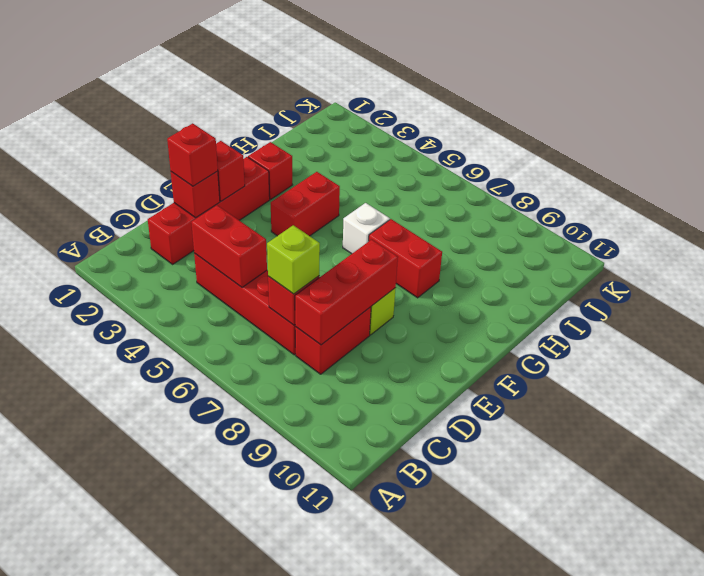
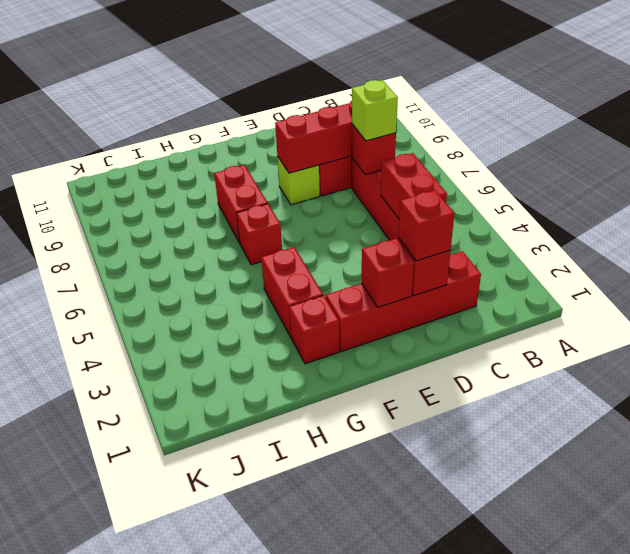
red 1x2 brick [271,172,340,236] -> red 1x2 brick turned to [261,247,323,337]
white 1x1 brick [343,203,390,254] -> red 1x1 brick [237,204,282,265]

